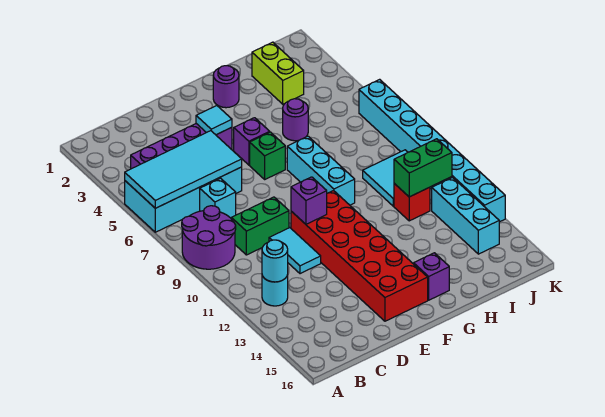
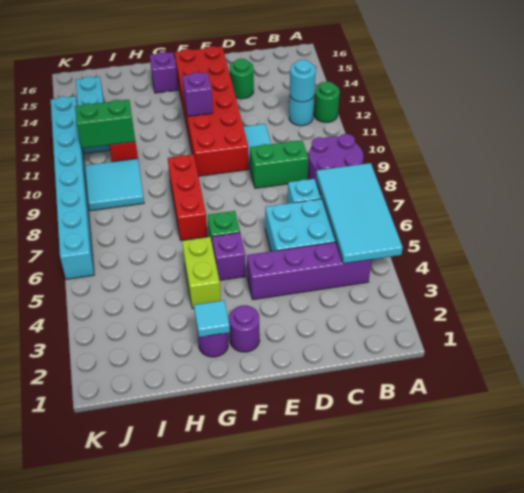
cyan 2x4 tile [125,131,242,208] -> cyan 2x4 tile turned to [316,163,403,264]
none -> green 1x1 round brick [314,82,340,122]
none -> green 1x1 round brick [230,59,254,99]
cyan 1x1 tile [196,106,232,135] -> cyan 1x1 tile moved to [194,300,230,337]
purple 1x1 brick [291,177,327,224] -> purple 1x1 brick moved to [182,72,213,116]
cyan 1x3 brick [287,136,355,205] -> red 1x3 brick [168,154,207,240]
purple 1x1 round brick [283,99,308,141] -> purple 1x1 round brick moved to [229,305,260,352]
lime 1x2 brick [252,42,304,104] -> lime 1x2 brick moved to [182,237,221,309]

